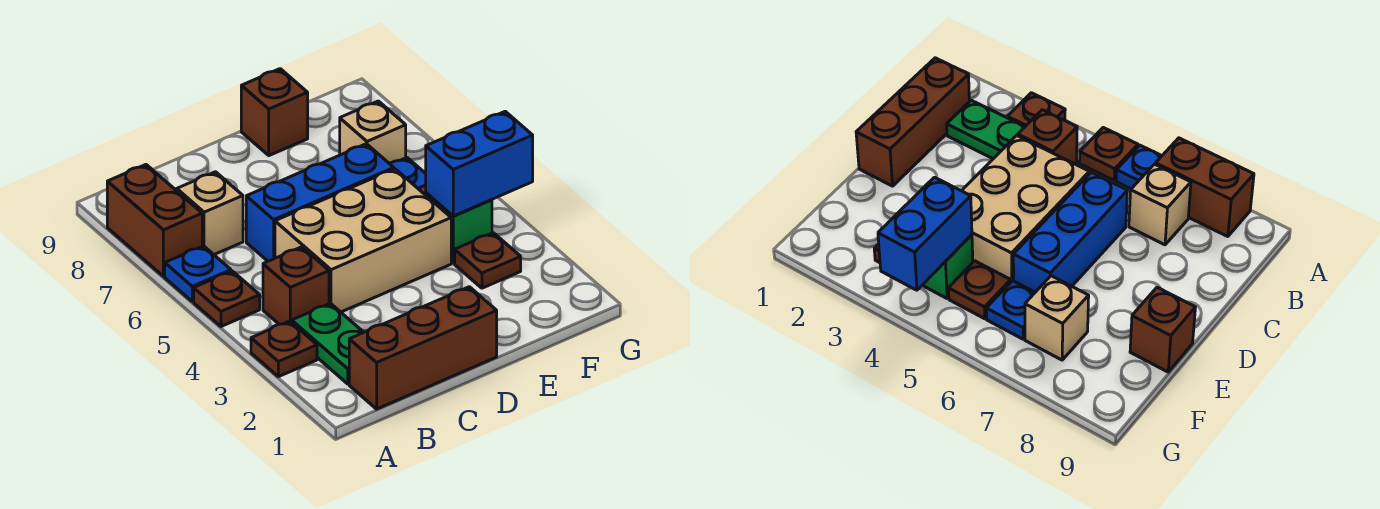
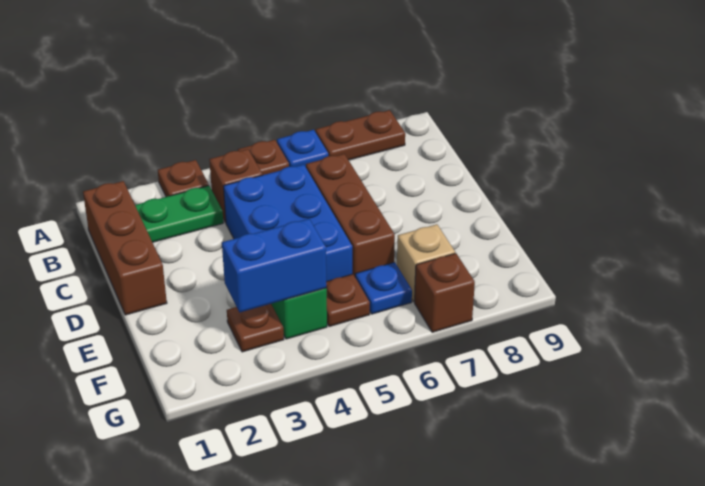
brown 1x2 brick [107,165,202,276] -> brown 1x2 plate [316,110,405,160]
tan 1x1 brick [177,172,243,254] -> none
tan 2x3 brick [275,169,451,312] -> blue 2x3 brick [224,165,352,282]
blue 1x3 brick [246,144,394,261] -> brown 1x3 brick [306,154,395,276]
brown 1x1 brick [241,69,308,156] -> brown 1x1 brick moved to [415,253,475,332]
blue 1x2 brick [426,111,533,216] -> blue 1x2 brick turned to [222,219,326,312]

